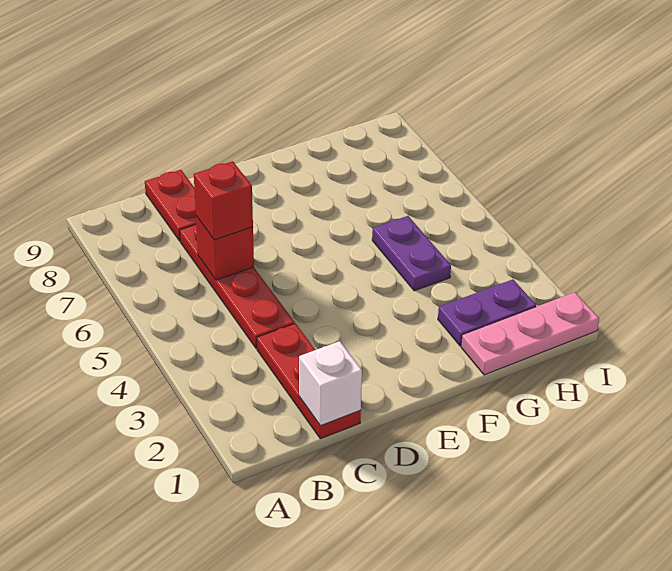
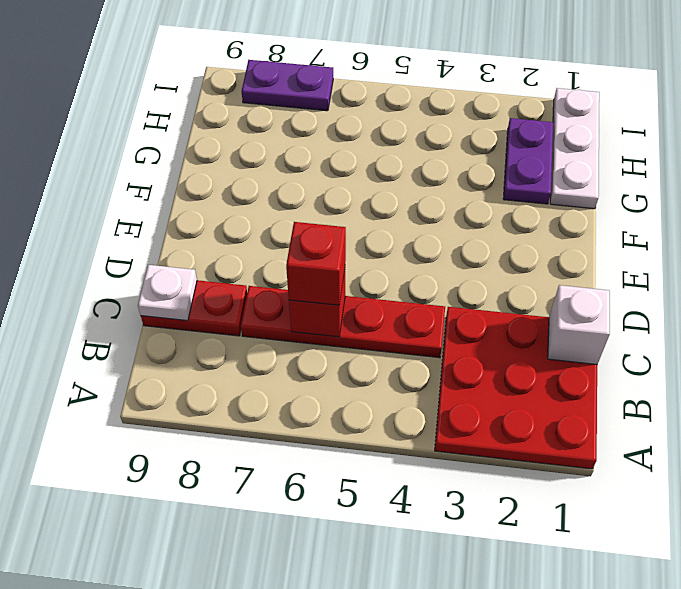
red 1x3 plate [257,323,361,439] -> red 3x3 plate [435,307,597,469]
none -> white 1x1 plate [138,265,197,321]
pink 1x3 plate [461,292,599,375] -> white 1x3 plate [550,88,599,209]
purple 1x2 plate [372,216,451,291] -> purple 1x2 plate moved to [242,60,333,111]

